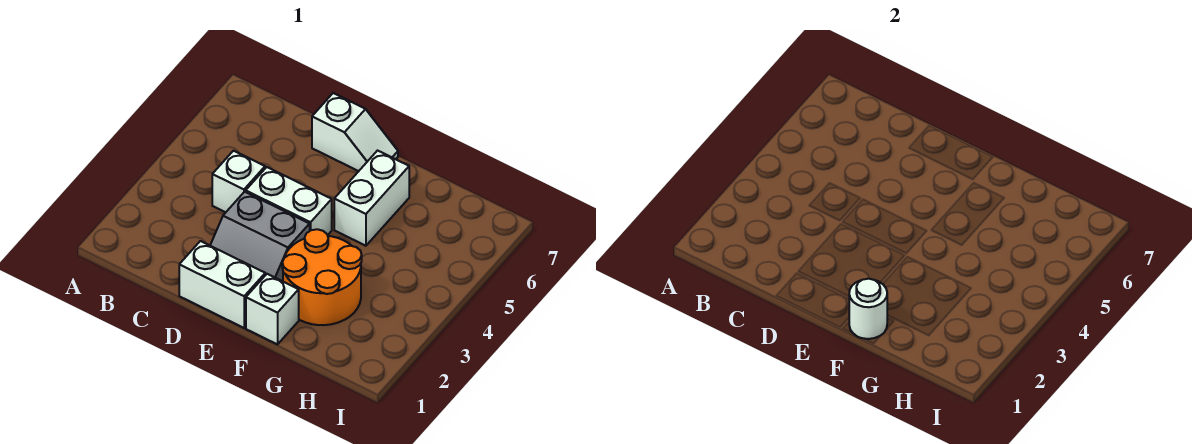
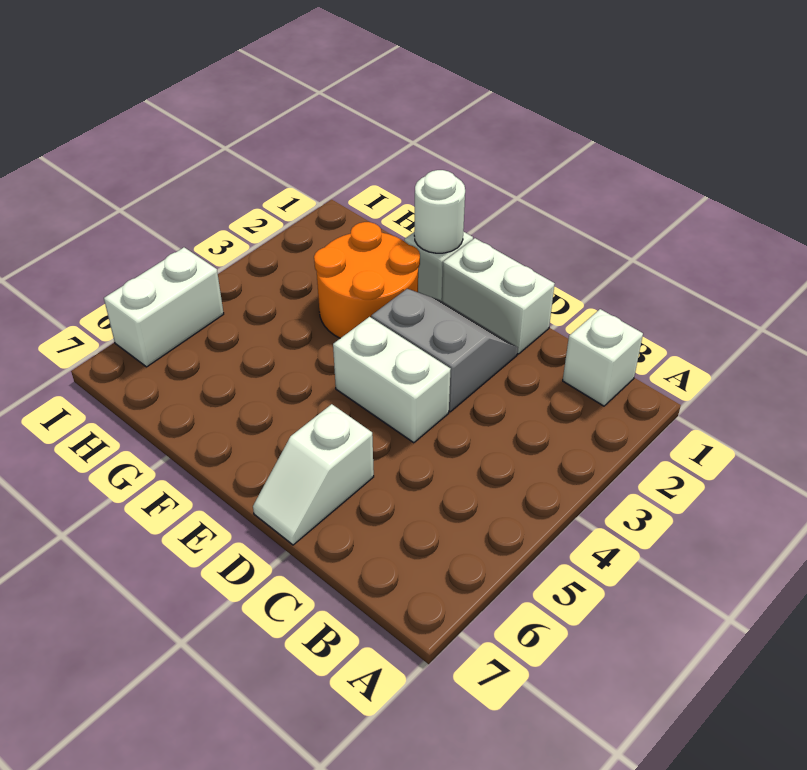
white 1x1 brick [212,151,265,212] -> white 1x1 brick moved to [563,309,643,406]
white 1x2 slope [312,93,398,171] -> white 1x2 slope turned to [253,404,374,545]
white 1x2 brick [334,151,409,246] -> white 1x2 brick moved to [104,247,224,367]

